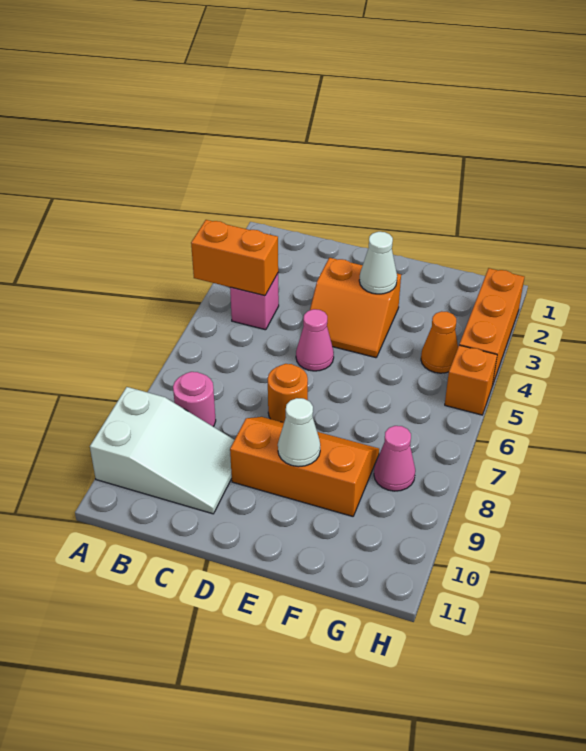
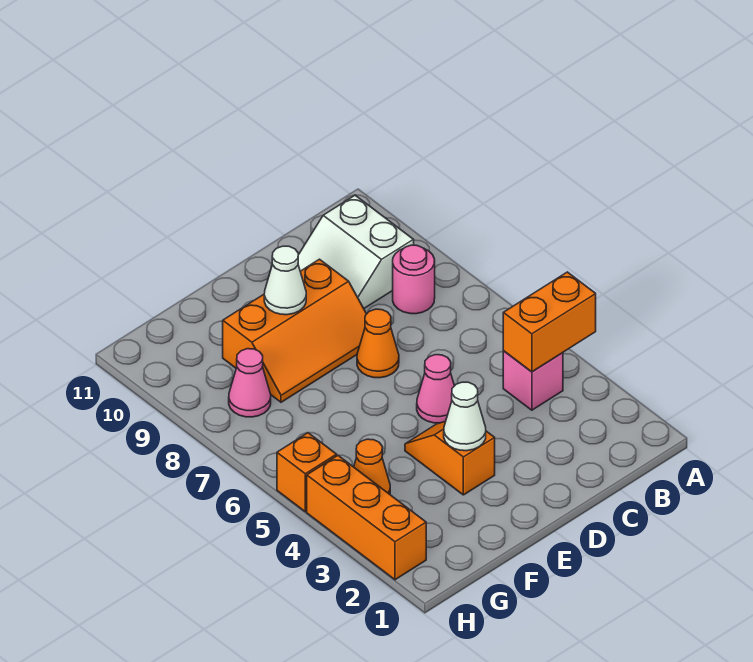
white 2x3 slope [90,387,234,514] -> white 2x2 slope [298,195,414,308]
orange 2x2 slope [310,258,401,358] -> orange 1x2 slope [405,421,495,495]
orange 1x1 round brick [268,364,308,423] -> orange 1x1 cone [357,309,399,378]

